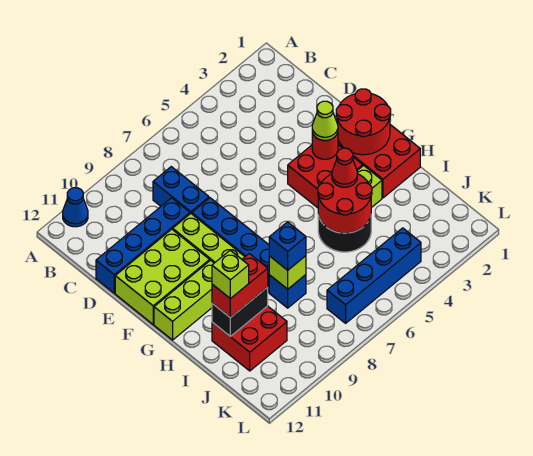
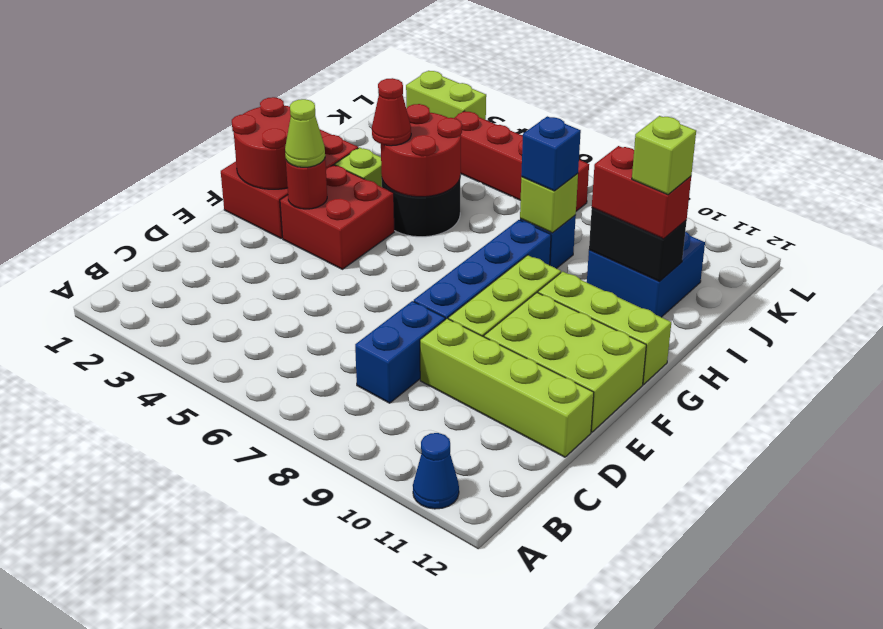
blue 1x4 brick [96,198,190,293] -> lime 1x4 brick [420,319,594,457]
red 2x2 brick [212,306,287,371] -> blue 2x2 brick [587,232,705,317]
blue 1x4 brick [327,228,421,323] -> red 1x4 brick [455,111,589,211]
none -> lime 1x2 brick [406,71,486,120]

